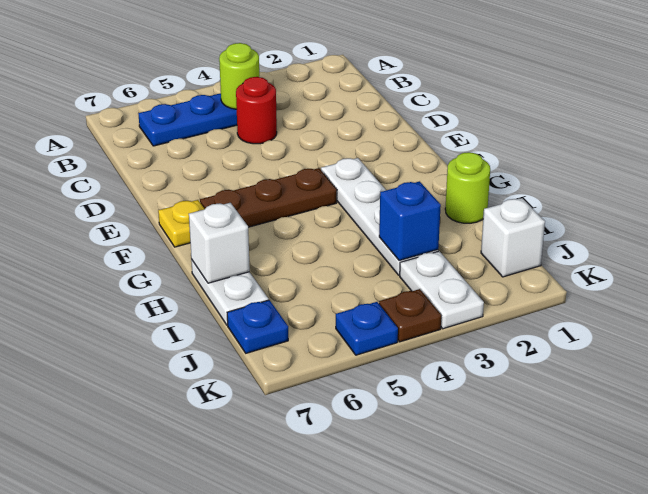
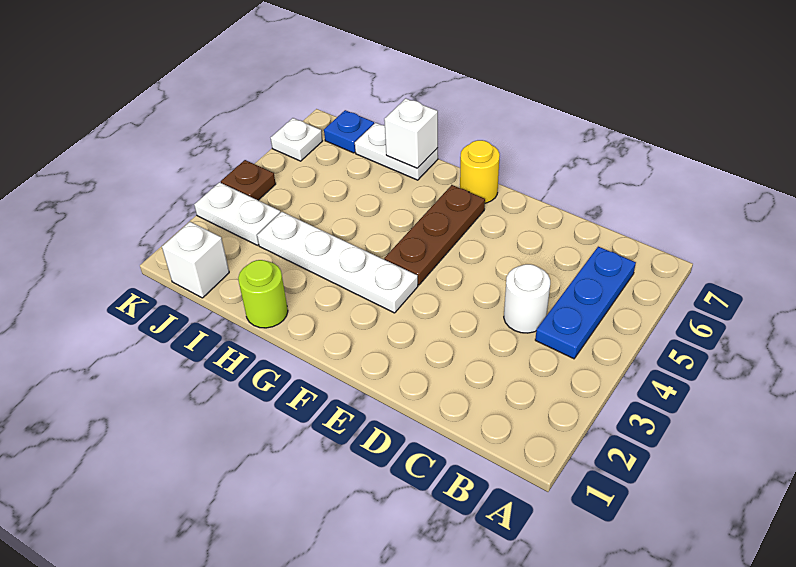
lime 1x1 round brick [219,43,259,109] -> none
red 1x1 round brick [236,77,277,144] -> white 1x1 round brick [504,264,550,333]
yellow 1x1 plate [158,200,204,247] -> yellow 1x1 round brick [460,140,500,203]
blue 1x1 brick [379,181,441,261] -> none
blue 1x1 plate [336,302,398,355] -> none
none -> white 1x1 plate [271,118,322,161]

